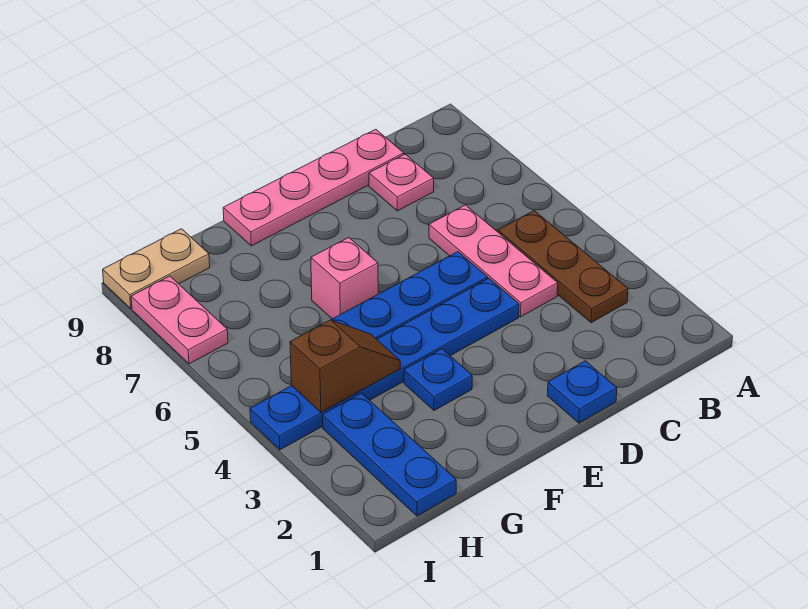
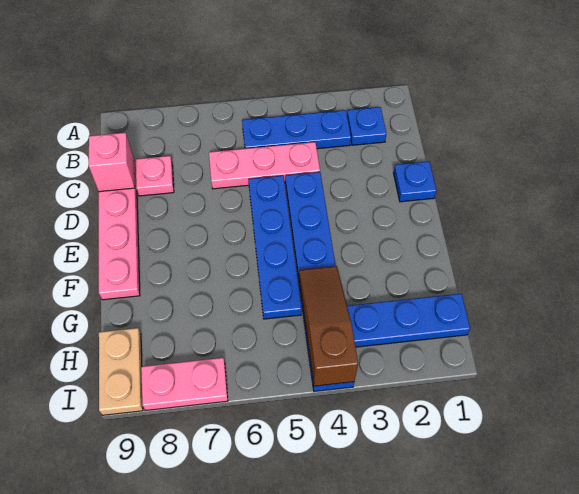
brown 1x3 plate [498,211,628,323] -> blue 1x3 plate [242,110,351,149]
blue 1x1 plate [404,349,472,411] -> blue 1x1 plate moved to [347,107,387,145]
pink 1x1 brick [311,237,378,319] -> pink 1x1 brick moved to [89,133,135,192]
brown 1x2 slope [290,320,400,412] -> brown 1x3 slope [299,266,358,386]

